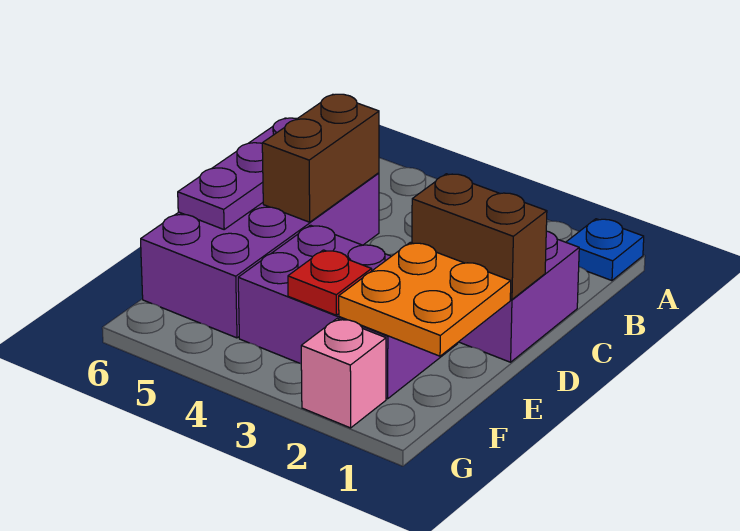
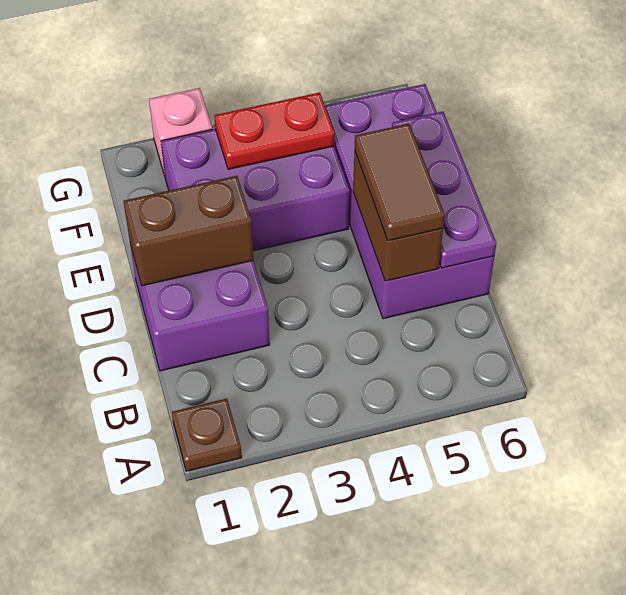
blue 1x1 plate [566,219,644,281] -> brown 1x1 plate [172,399,242,471]
none -> brown 1x2 tile [355,124,445,241]
orange 2x2 plate [339,242,511,356] -> none
red 1x1 plate [288,250,372,315] -> red 1x2 plate [214,92,335,169]

